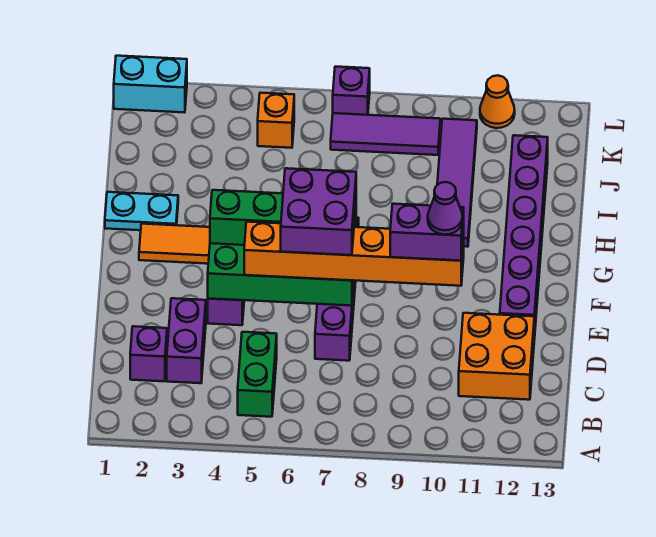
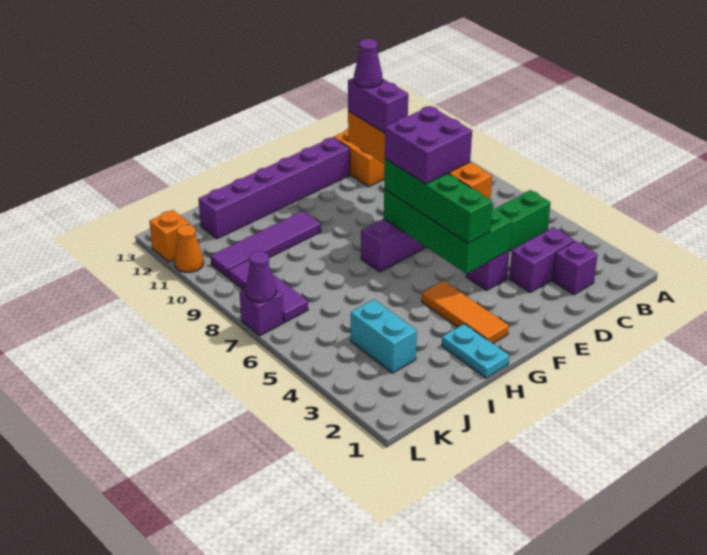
orange 1x1 brick [258,93,294,148] -> orange 1x1 brick moved to [149,210,190,262]
cyan 1x2 brick [114,56,187,112] -> cyan 1x2 brick moved to [351,299,417,373]
none -> purple 1x1 cone [245,251,276,302]

